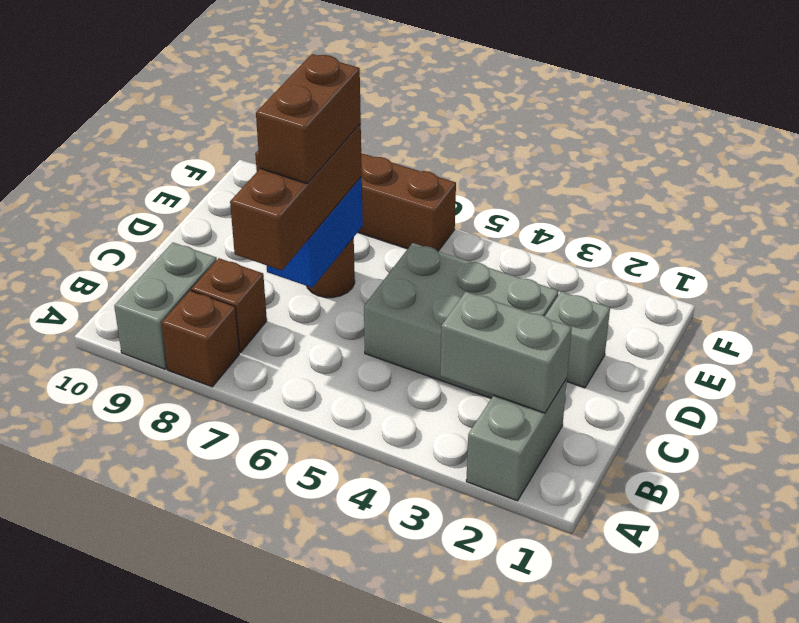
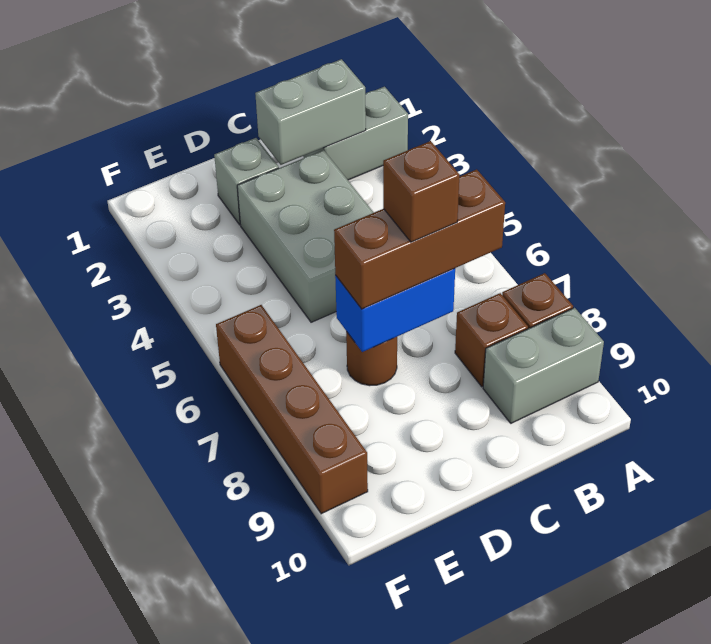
grey 1x2 brick [440,292,572,413] -> grey 1x2 brick turned to [255,59,366,165]
brown 1x2 brick [256,54,361,184] -> brown 1x1 brick [383,141,459,242]

